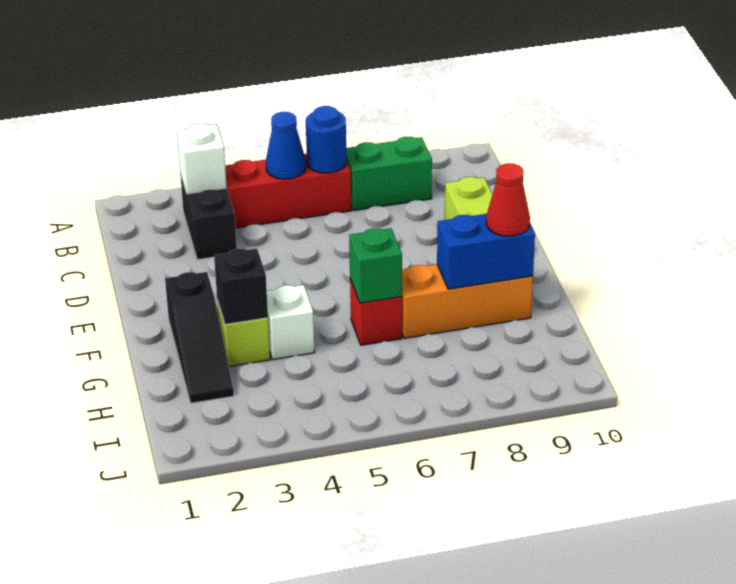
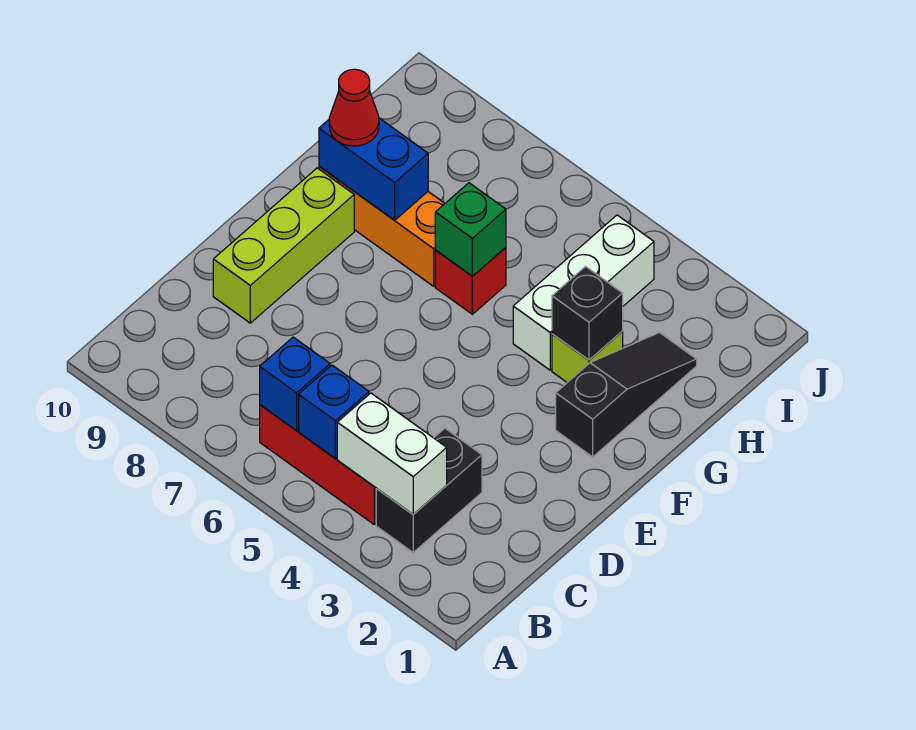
white 1x1 brick [177,124,227,194] -> white 1x2 brick [337,393,447,514]
blue 1x1 cone [266,112,306,179] -> blue 1x1 brick [299,365,369,458]
blue 1x1 round brick [306,106,347,173] -> blue 1x1 brick [260,337,330,431]
green 1x2 brick [346,137,432,210] -> none
white 1x1 brick [267,285,315,359] -> white 1x3 brick [513,215,654,370]

